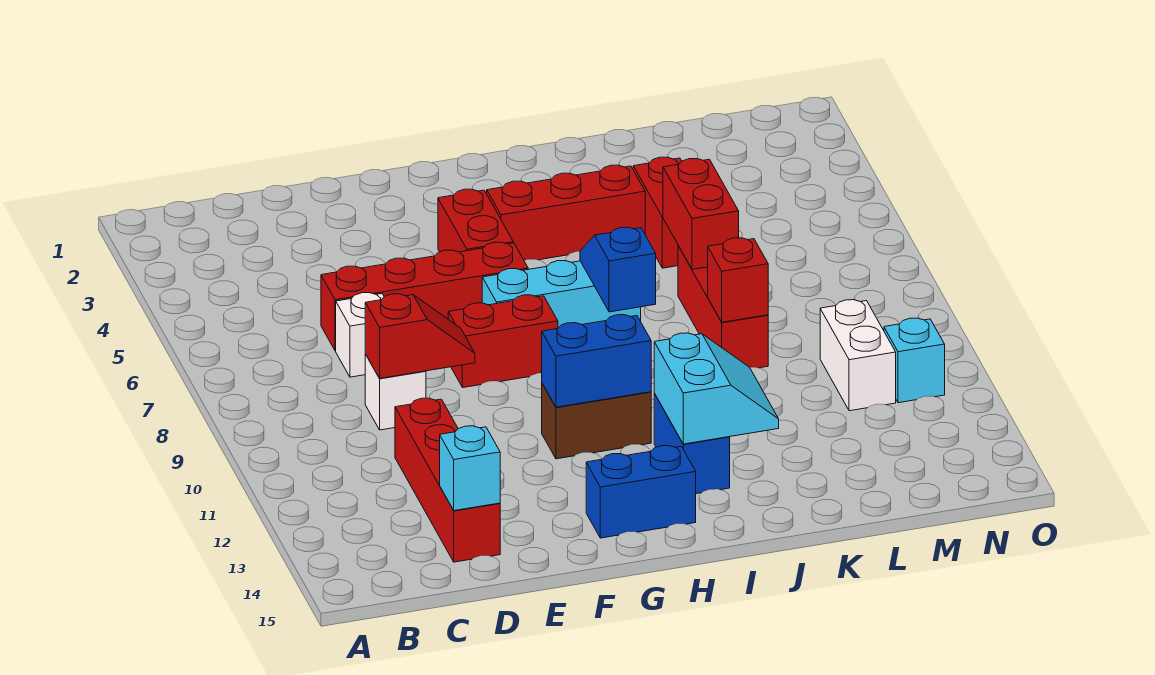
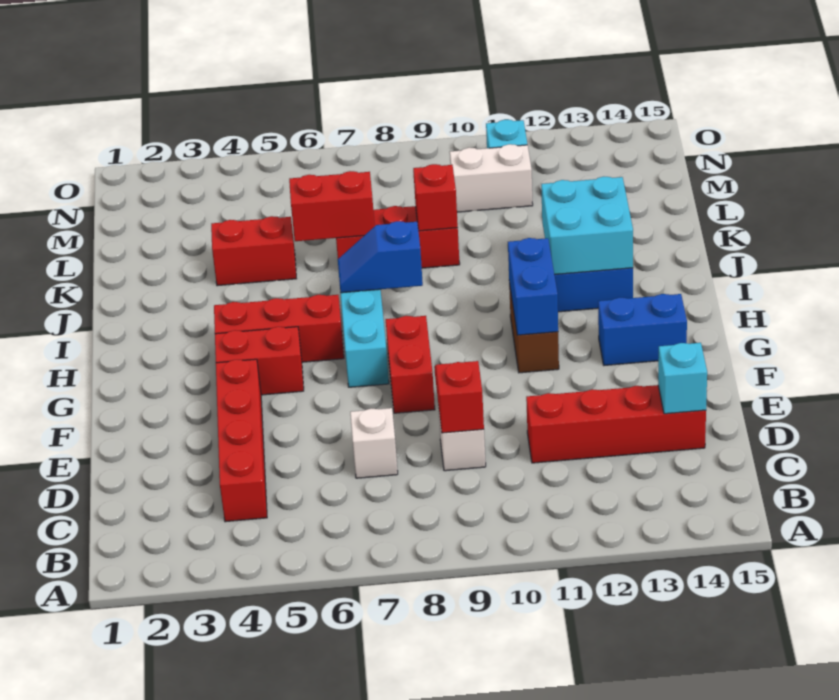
red 1x4 brick [321,242,528,351] -> red 1x4 brick moved to [216,359,267,522]
blue 1x2 brick [586,446,696,538] -> blue 1x2 brick turned to [598,294,687,365]
red 1x3 brick [487,165,645,260] -> red 1x3 brick turned to [214,295,344,362]
cyan 2x2 slope [654,333,779,444] -> cyan 2x2 brick [541,177,633,275]

